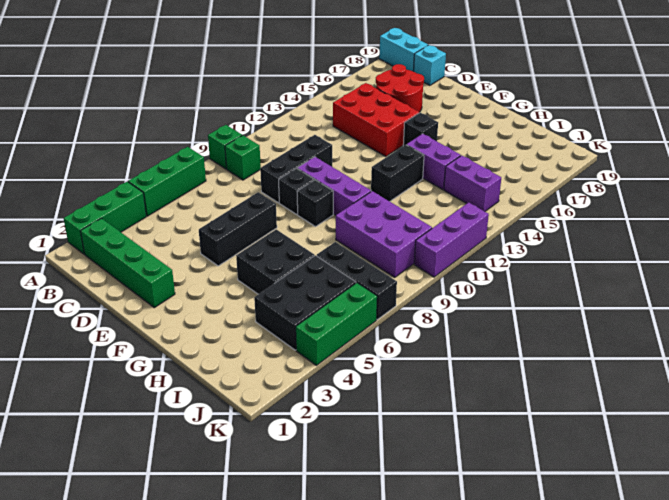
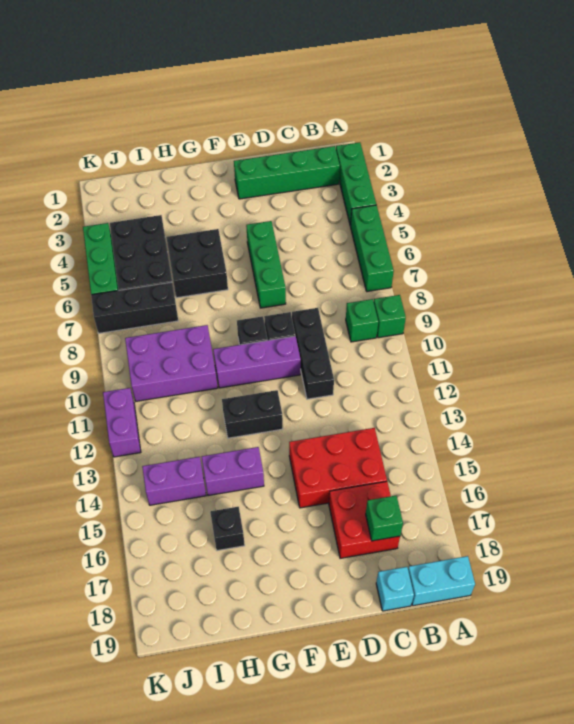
red 2x2 round brick [376,64,424,112] -> red 2x2 brick [329,482,400,558]
none -> green 1x1 brick [366,496,403,541]
black 1x3 brick [199,192,277,266] -> green 1x3 brick [246,221,286,308]
black 1x1 brick [403,113,438,146] -> black 1x1 brick moved to [210,507,245,551]
black 1x2 brick [371,145,424,201] -> black 1x2 brick turned to [222,390,283,438]
purple 1x3 brick [414,202,489,277] -> purple 1x2 brick [103,388,141,457]

